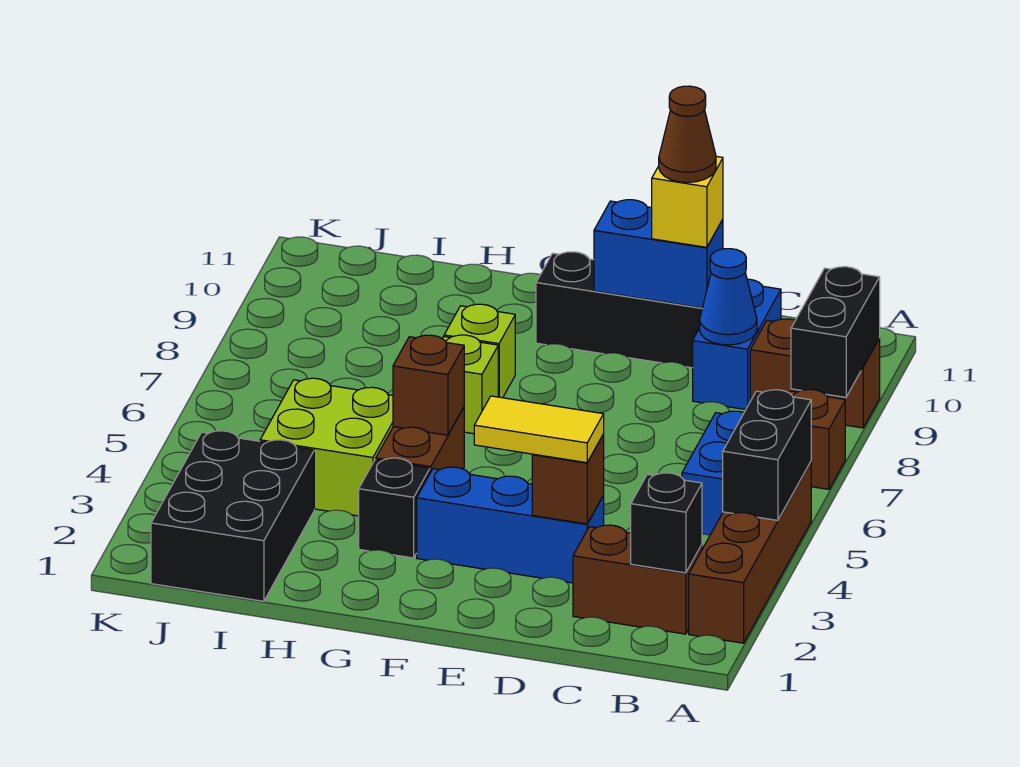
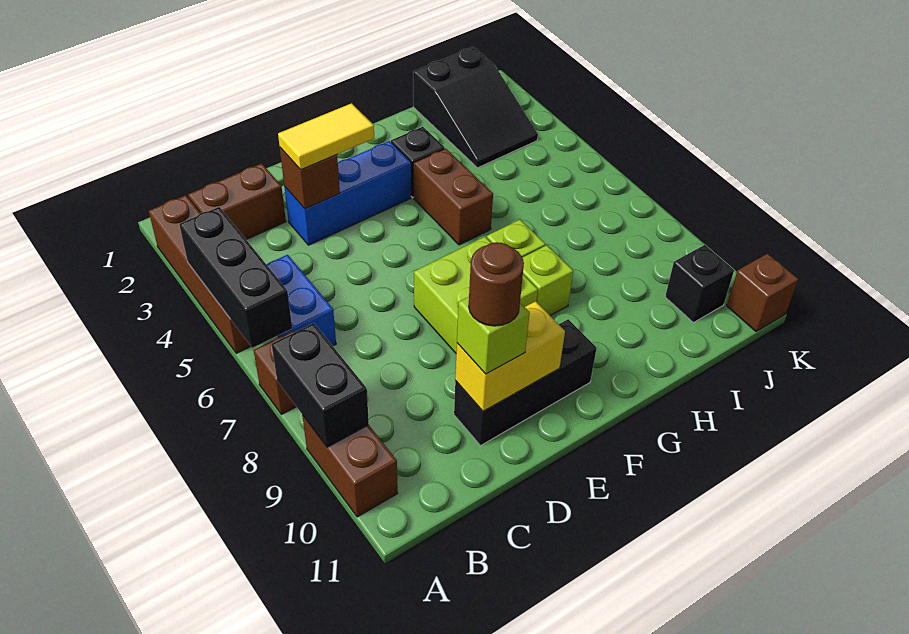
black 1x2 brick [723,390,811,520] -> black 1x3 brick [179,207,292,348]
brown 1x2 brick [750,319,880,428] -> brown 1x2 brick turned to [302,415,398,517]
black 1x1 brick [631,473,702,573] -> black 1x1 brick moved to [665,245,734,323]
blue 1x2 brick [693,279,781,410] -> none
blue 1x1 cone [700,249,757,345] -> none
blue 1x2 brick [594,200,723,308] -> yellow 1x2 brick [455,301,565,411]
yellow 1x1 brick [652,156,723,247] -> lime 1x1 brick [457,297,530,374]
brown 1x1 cone [659,86,716,182] -> brown 1x1 round brick [469,242,524,326]
brown 1x1 brick [393,335,464,435] -> brown 1x1 brick moved to [727,254,798,332]
lime 2x2 brick [260,378,393,516] -> lime 2x2 brick moved to [414,237,538,353]
black 2x3 brick [151,431,314,601] -> black 2x3 slope [413,47,538,168]

